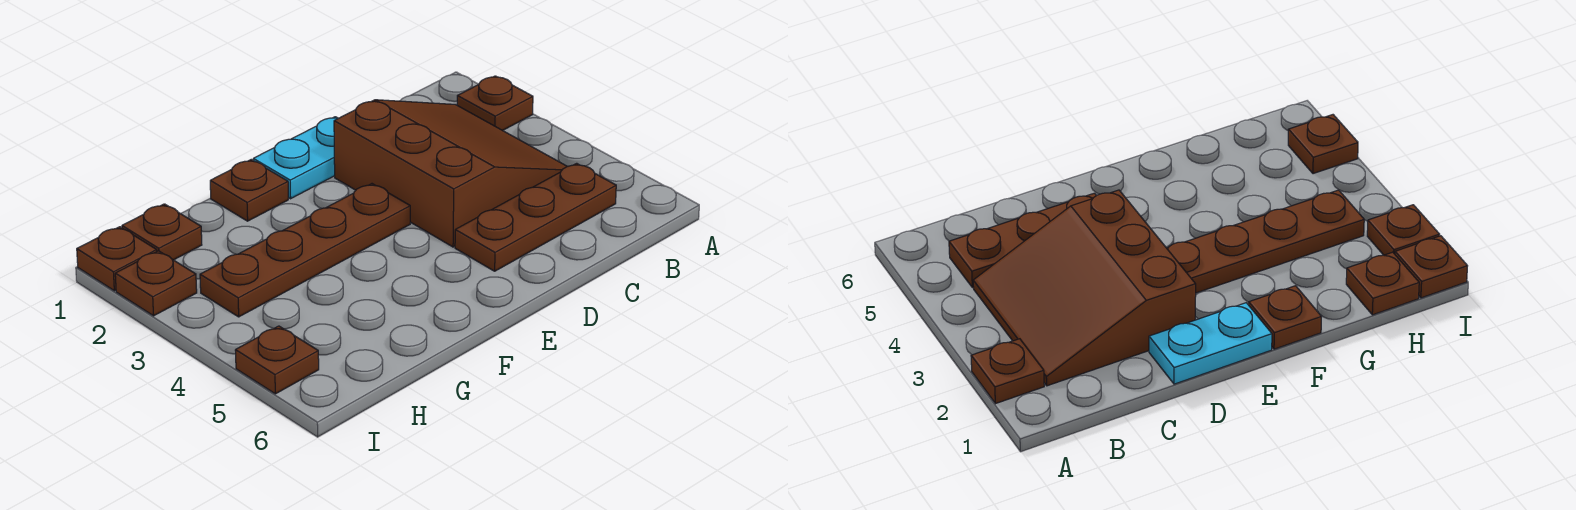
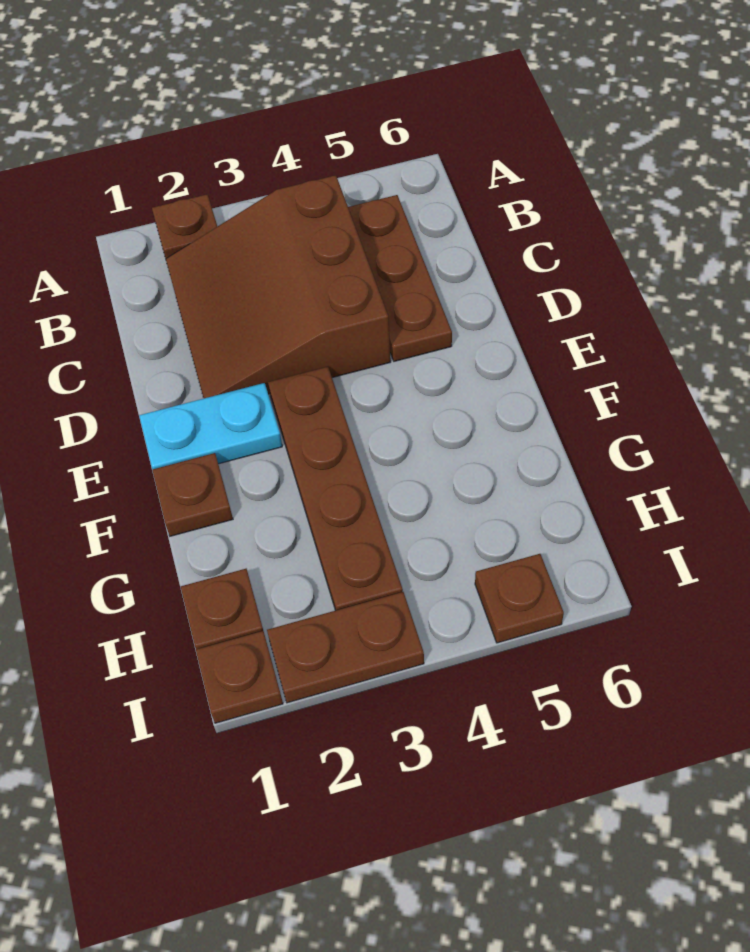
brown 3x3 slope [334,100,567,247] -> brown 3x3 slope turned to [166,175,391,398]
cyan 1x2 plate [253,117,338,199] -> cyan 1x2 plate turned to [139,383,282,469]
brown 1x1 plate [115,251,197,316] -> brown 1x2 plate [267,592,424,703]

